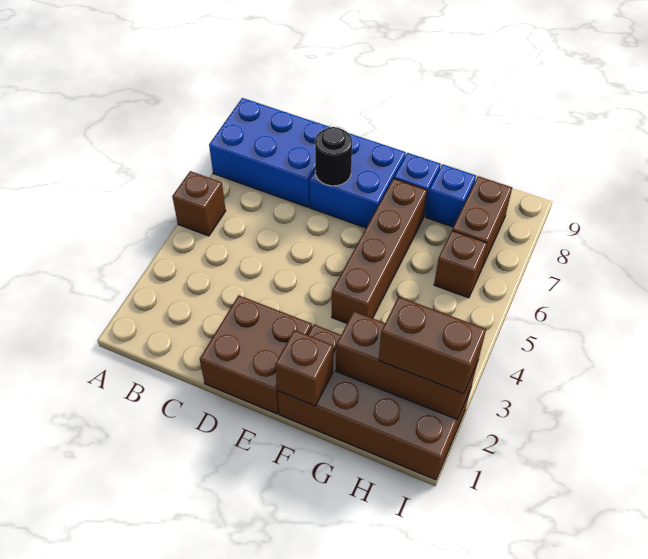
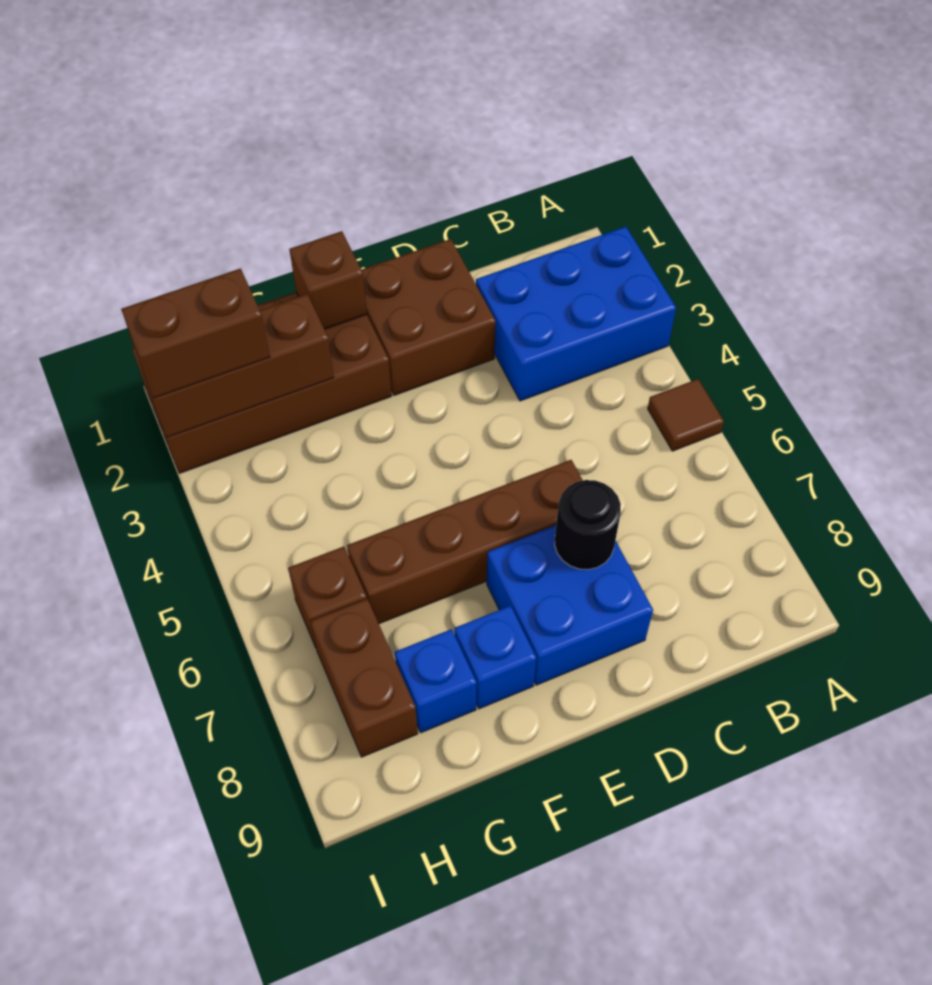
brown 1x1 brick [172,171,226,236] -> brown 1x1 tile [648,379,724,451]
blue 2x3 brick [209,98,330,207] -> blue 2x3 brick moved to [476,227,676,401]
brown 1x4 brick [332,179,427,323] -> brown 1x4 brick turned to [347,460,583,624]

